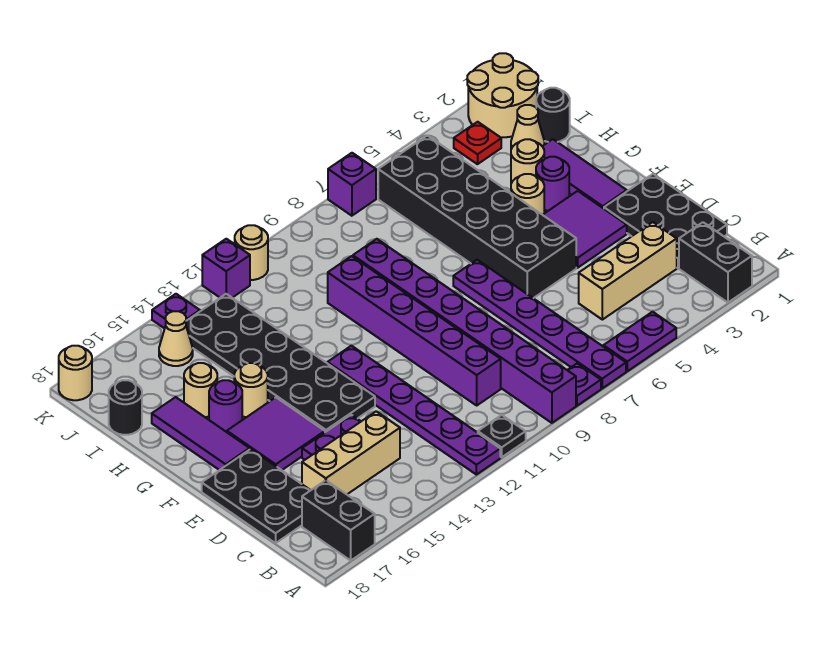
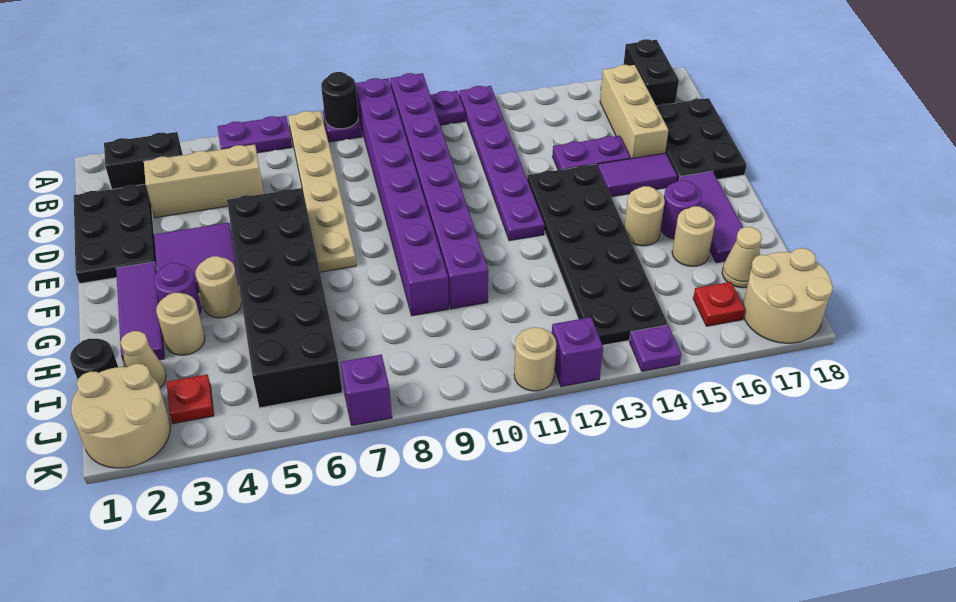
black 1x2 brick [679,222,752,303] -> black 1x2 brick turned to [104,132,183,189]
purple 1x6 plate [453,260,626,388] -> tan 1x6 plate [288,111,356,272]
black 1x1 plate [478,415,526,457] -> purple 1x1 plate [430,91,465,125]
purple 1x6 brick [328,256,501,405] -> purple 1x8 brick [390,73,488,309]
tan 1x3 brick [302,411,400,494] -> tan 1x3 brick turned to [600,65,668,159]
purple 2x2 tile [227,398,325,470] -> purple 1x2 tile [598,153,677,197]
black 1x1 round brick [109,380,142,435] -> black 1x1 round brick moved to [321,72,358,129]
tan 1x1 cone [159,311,193,366] -> tan 1x1 cone moved to [722,227,762,288]
none -> red 1x1 plate [693,282,745,326]
tan 1x1 round brick [59,346,92,400] -> tan 2x2 round brick [743,248,833,343]

